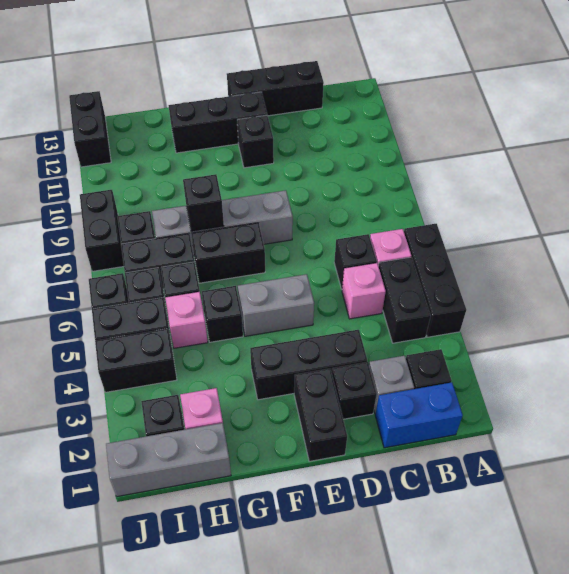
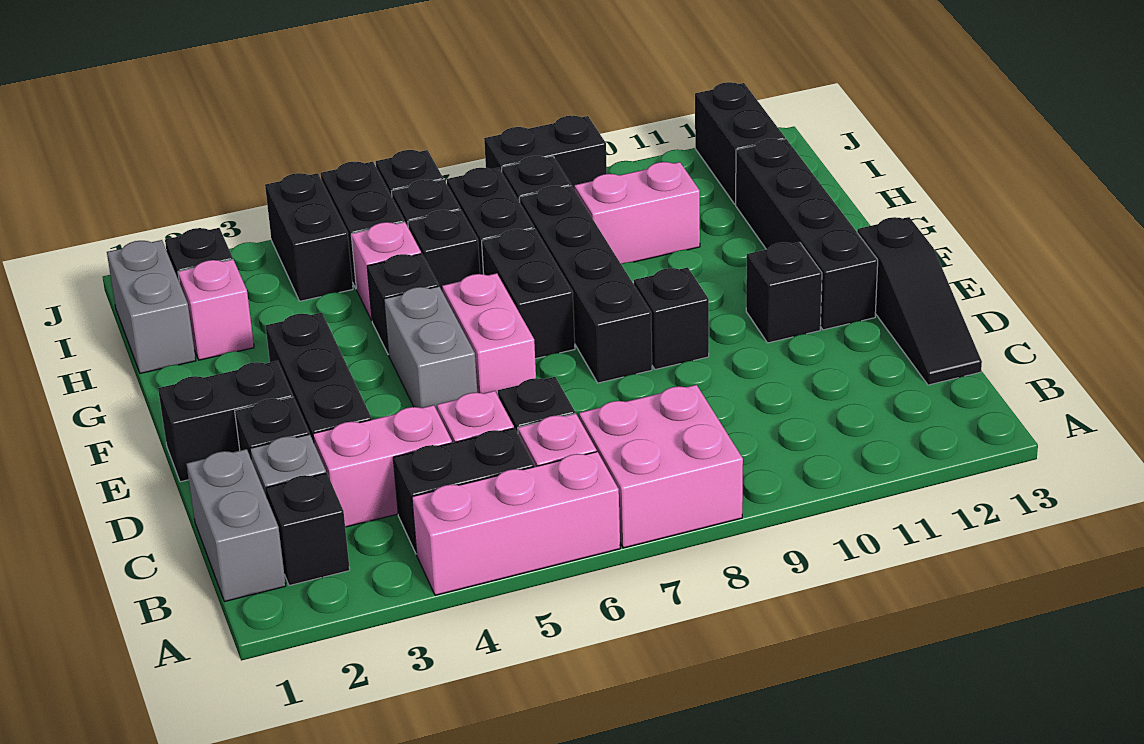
black 1x3 brick [404,224,466,337] -> pink 1x3 brick [412,452,620,595]
none -> pink 2x2 brick [579,385,743,548]
blue 1x2 brick [375,382,463,448] -> grey 1x2 brick [186,449,286,602]
none -> pink 1x2 brick [313,405,452,527]
black 1x3 brick [227,61,324,116] -> black 1x3 slope [857,217,982,385]
none -> pink 1x2 brick [442,273,536,396]
grey 1x4 brick [152,190,293,255] -> black 1x4 brick [519,186,652,383]
black 1x3 brick [168,92,267,153] -> black 1x4 brick [736,139,878,330]
black 1x1 brick [183,174,224,231] -> black 1x1 brick moved to [634,267,709,370]
grey 1x3 brick [106,423,231,497] -> grey 1x2 brick [107,240,196,373]
none -> pink 1x2 brick [574,162,700,264]
black 1x2 brick [69,91,111,167] -> black 1x2 brick turned to [695,82,785,204]

